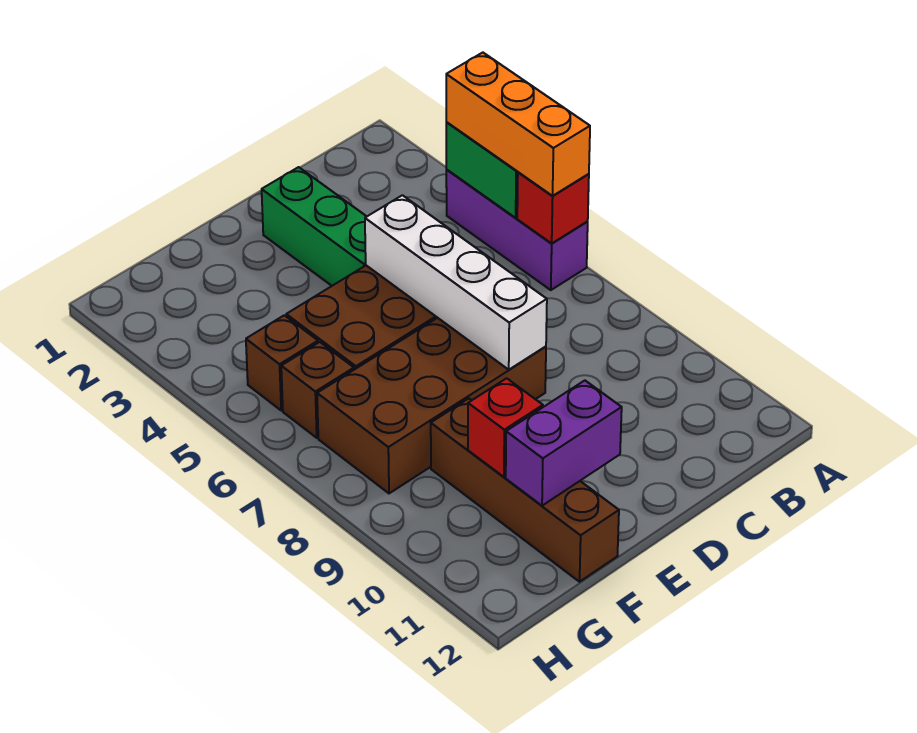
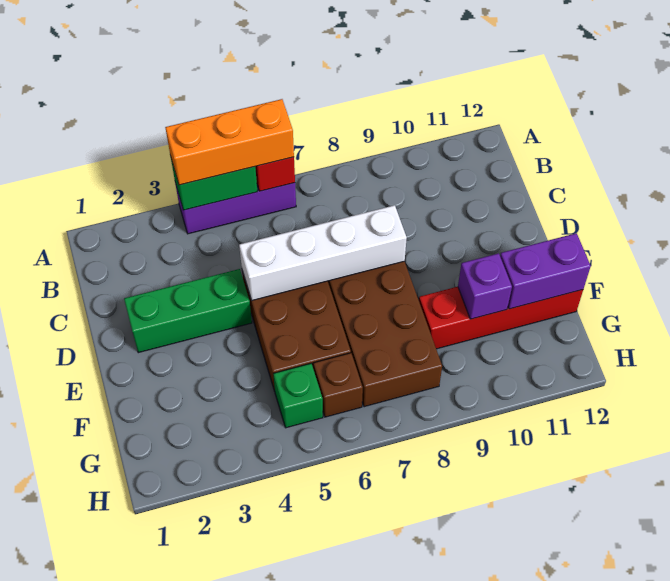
purple 1x2 brick [506,381,622,506] -> purple 1x2 brick turned to [500,233,591,309]
brown 1x4 brick [431,399,619,582] -> red 1x4 brick [419,287,583,349]
red 1x1 brick [468,378,543,477] -> purple 1x1 brick [458,253,512,319]
brown 1x1 brick [246,315,318,410] -> green 1x1 brick [273,364,323,428]

